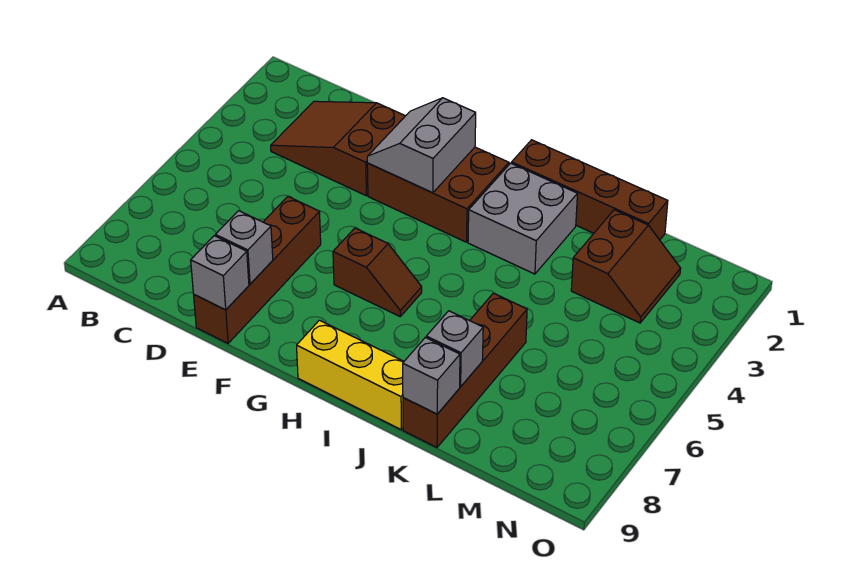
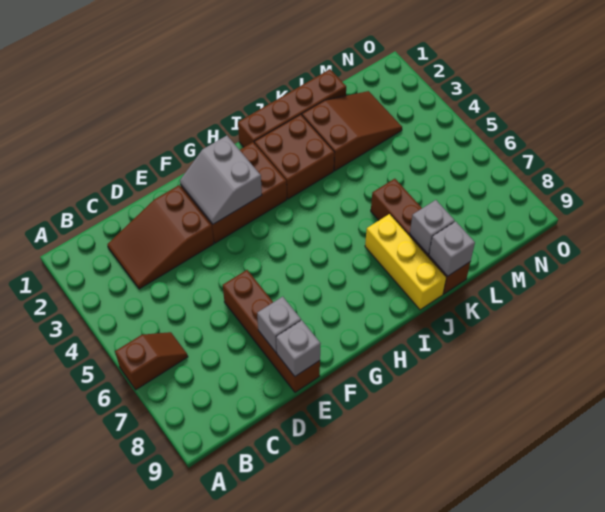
brown 1x2 slope [333,228,422,316] -> brown 1x2 slope moved to [115,332,188,390]
yellow 1x3 brick [297,320,404,429] -> yellow 1x3 brick turned to [365,214,446,310]
grey 2x2 brick [468,163,577,274] -> brown 2x2 brick [254,114,334,199]
brown 2x2 slope [571,210,681,323] -> brown 2x3 slope [302,91,402,171]

